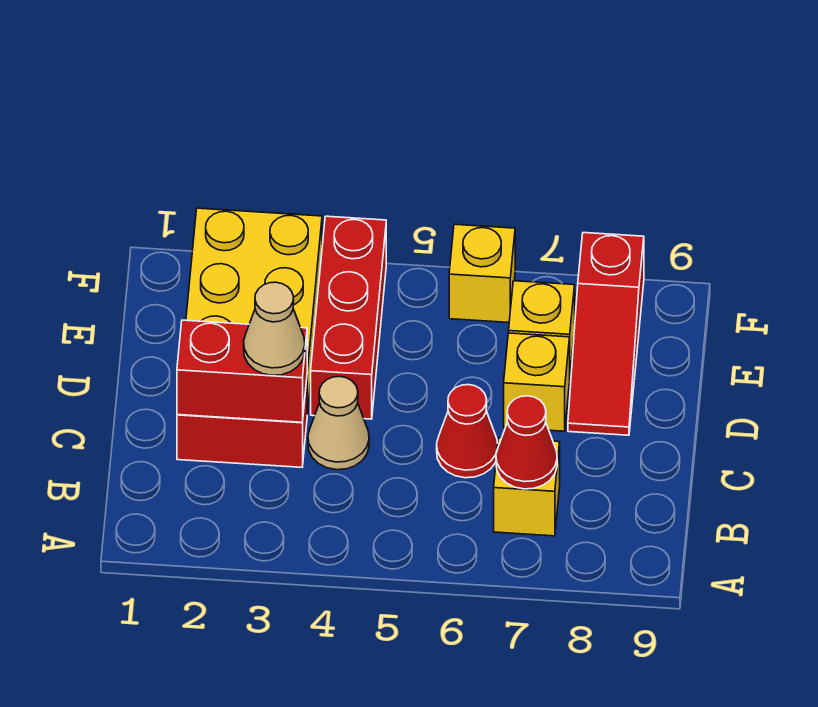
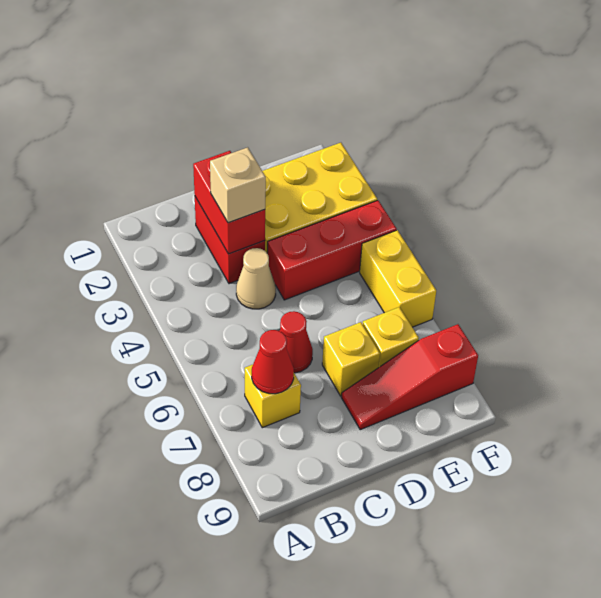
tan 1x1 cone [244,282,305,375] -> tan 1x1 brick [210,147,266,223]
yellow 1x1 brick [449,224,515,323] -> yellow 1x2 brick [360,230,436,327]

